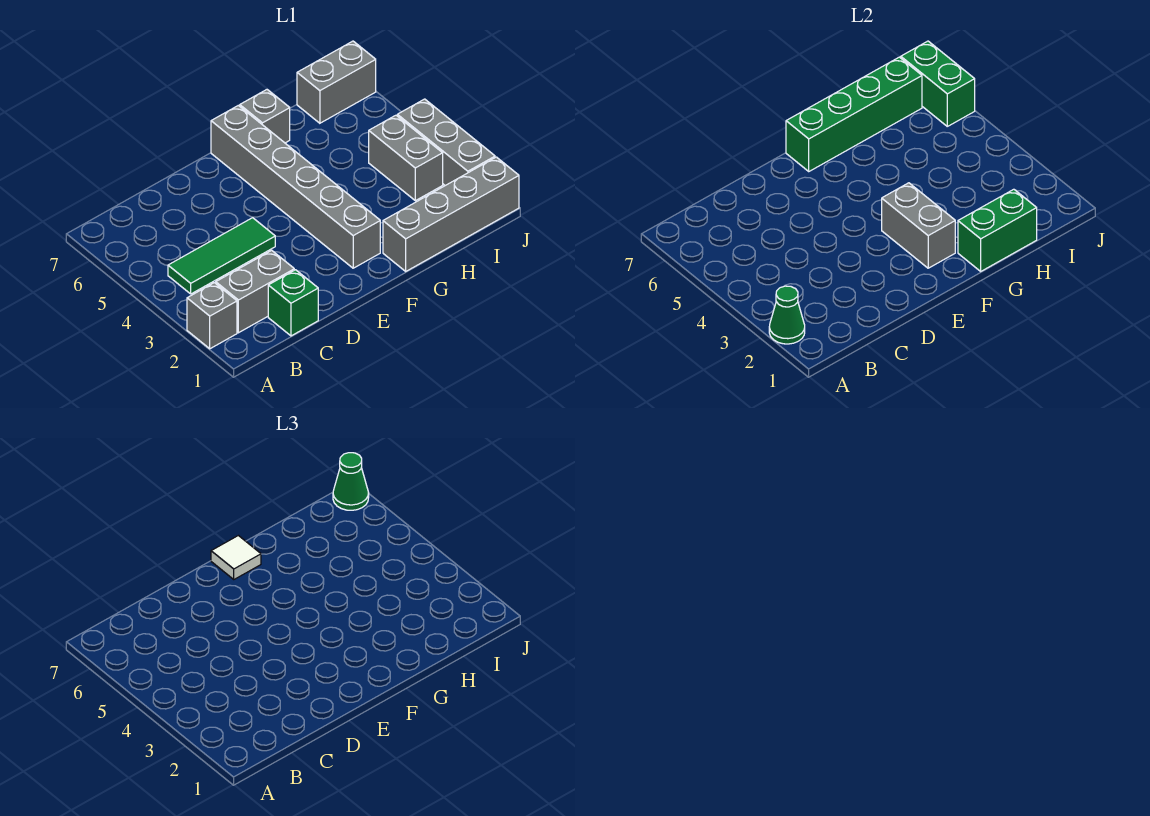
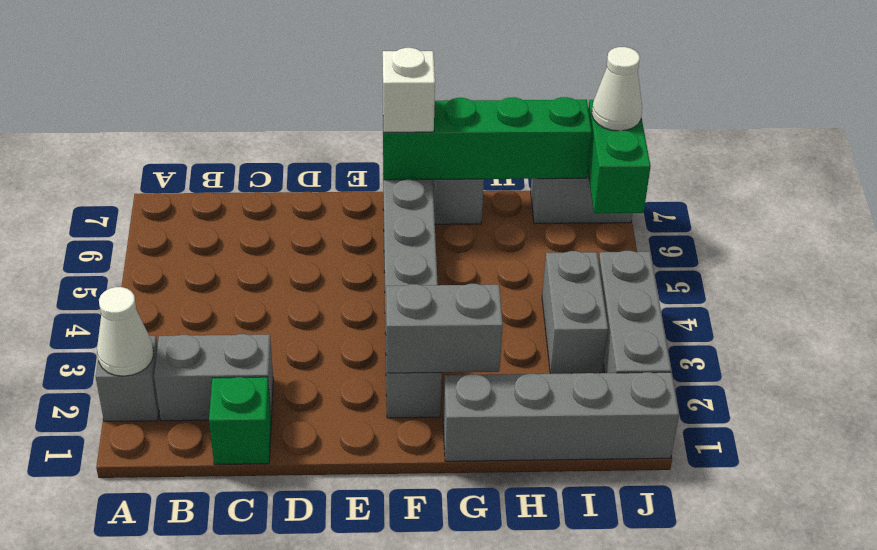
green 1x1 cone [769,286,805,344] -> white 1x1 cone [97,287,154,376]
green 1x3 tile [168,218,275,294] -> none
grey 1x2 brick [882,183,955,268] -> grey 1x2 brick turned to [386,284,503,373]
white 1x1 tile [211,536,261,579] -> white 1x1 brick [383,48,435,132]
green 1x2 brick [958,189,1037,271] -> none
green 1x1 cone [333,453,369,510] -> white 1x1 cone [592,47,642,131]

